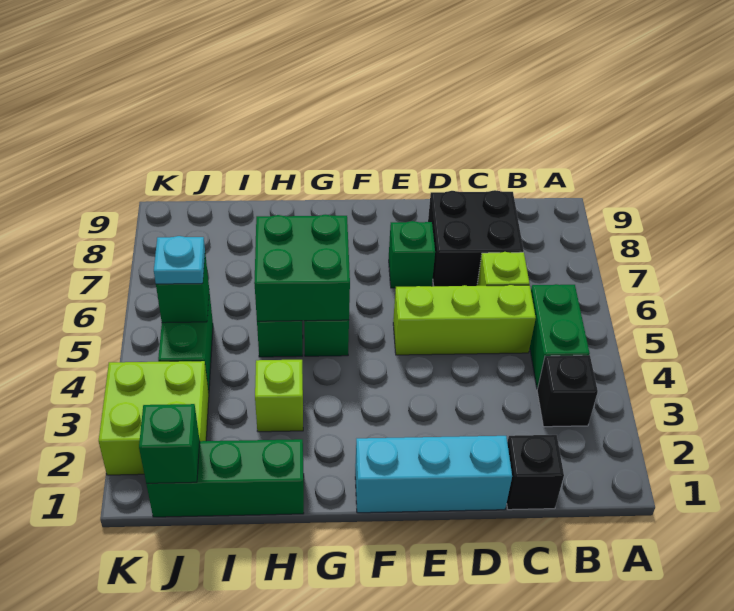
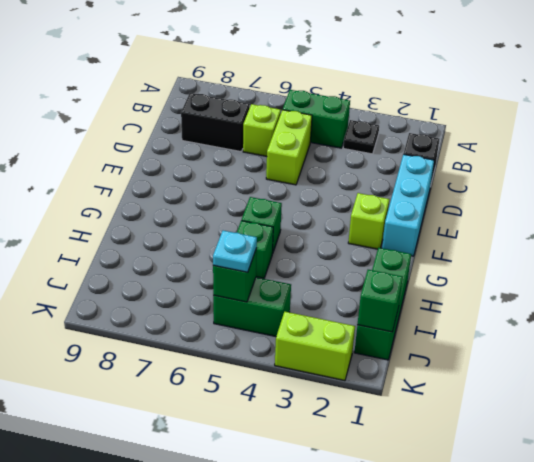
black 1x1 brick [537,355,598,427] -> black 1x1 plate [343,120,379,154]
lime 1x3 brick [393,285,536,355] -> lime 1x2 brick [266,110,312,185]
black 2x2 brick [428,190,524,286] -> black 1x2 brick [181,93,250,152]
green 1x1 brick [389,221,435,288] -> none
green 2x2 brick [254,215,350,321] -> none
lime 1x1 brick [255,360,303,432] -> lime 1x1 brick moved to [348,193,389,249]
lime 2x2 brick [99,361,209,475] -> lime 1x2 brick [275,312,355,381]

